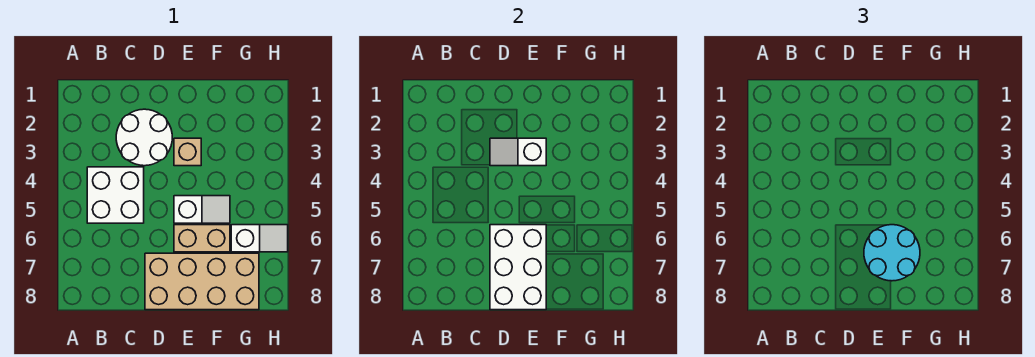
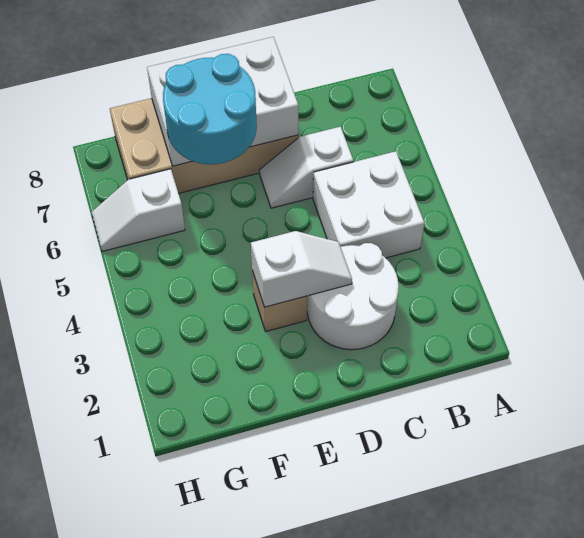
white 2x3 brick [490,225,546,310] -> white 2x3 brick turned to [147,37,298,166]
white 1x2 slope [174,196,230,223] -> white 1x2 slope moved to [259,127,353,208]
tan 1x2 brick [174,225,230,252] -> none

